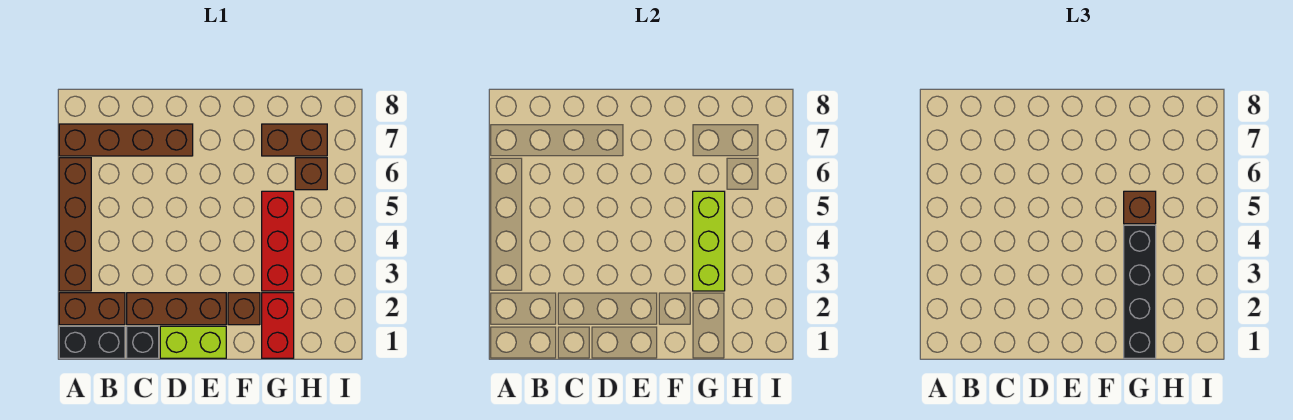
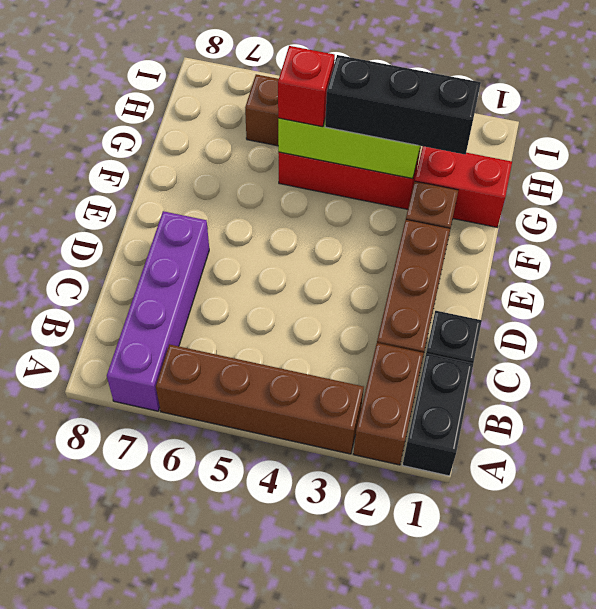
brown 1x4 brick [59,124,193,156] -> purple 1x4 brick [107,211,209,411]
lime 1x2 brick [160,326,226,358] -> none
black 1x4 brick [1124,225,1156,358] -> black 1x3 brick [325,55,481,155]
brown 1x1 brick [1124,191,1156,224] -> red 1x1 brick [278,46,335,127]
brown 1x2 brick [262,124,327,156] -> none

